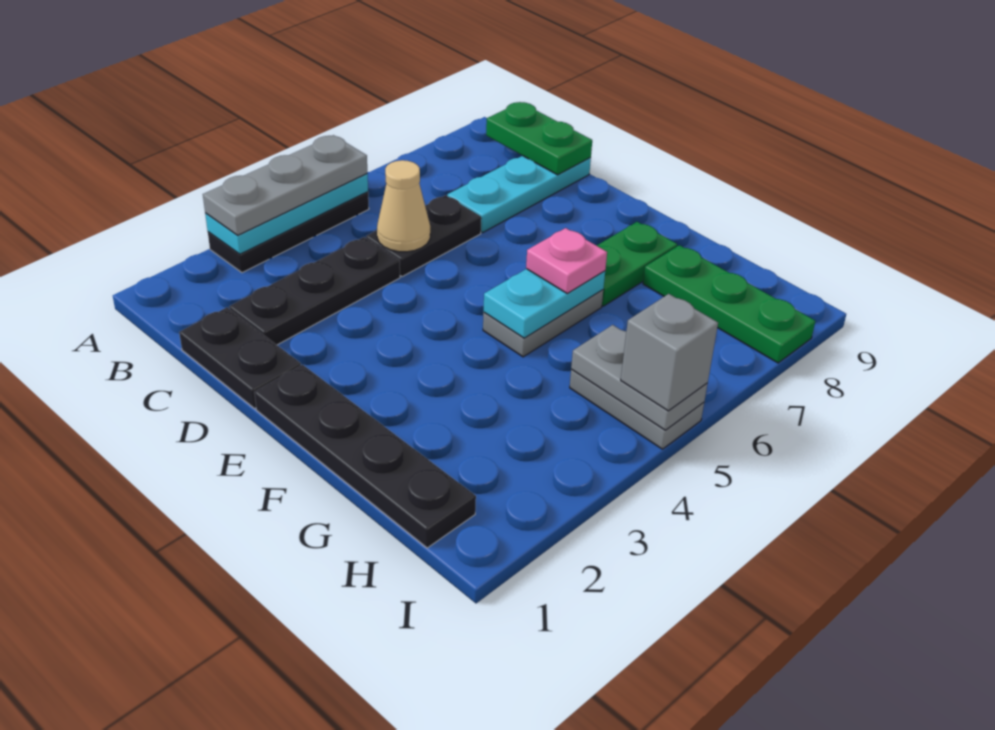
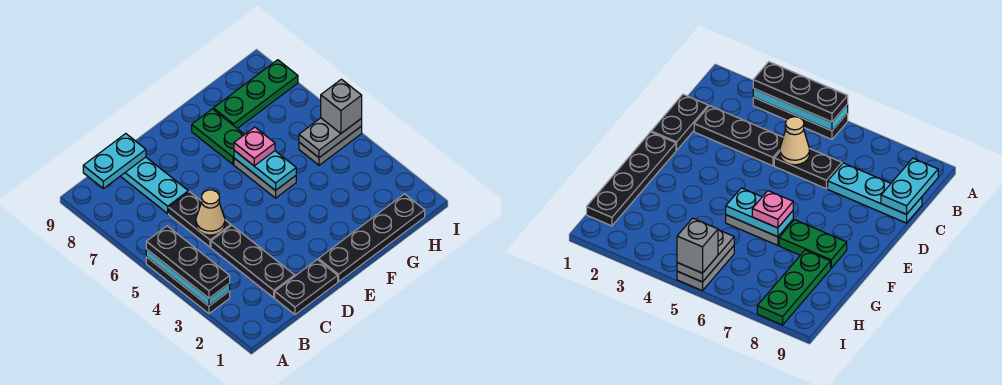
grey 1x3 plate [203,135,367,235] -> black 1x3 plate [146,226,230,298]
green 1x2 plate [486,102,592,175] -> cyan 1x2 plate [83,134,146,189]

